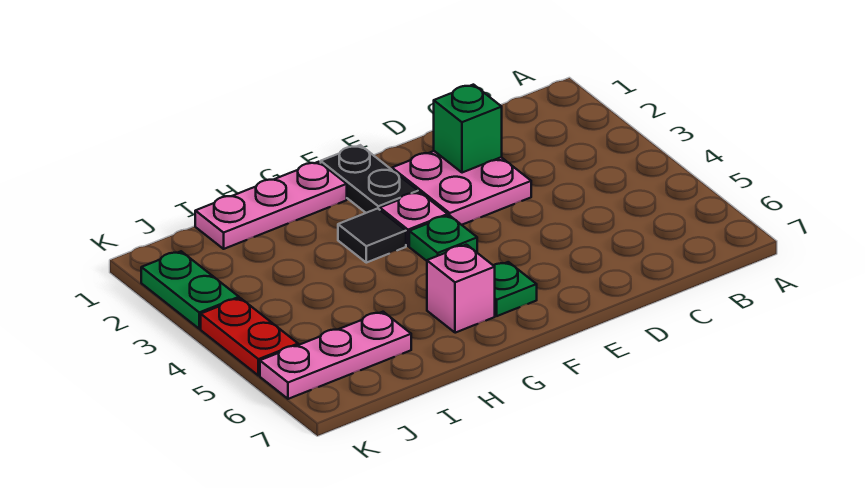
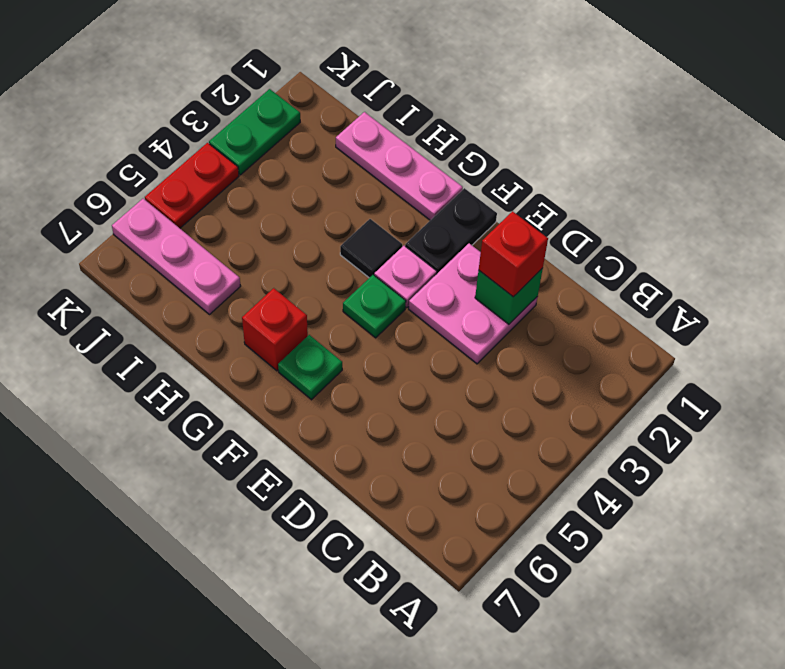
none -> red 1x1 brick [479,211,548,297]
pink 1x1 brick [427,245,495,333] -> red 1x1 brick [242,288,308,371]

